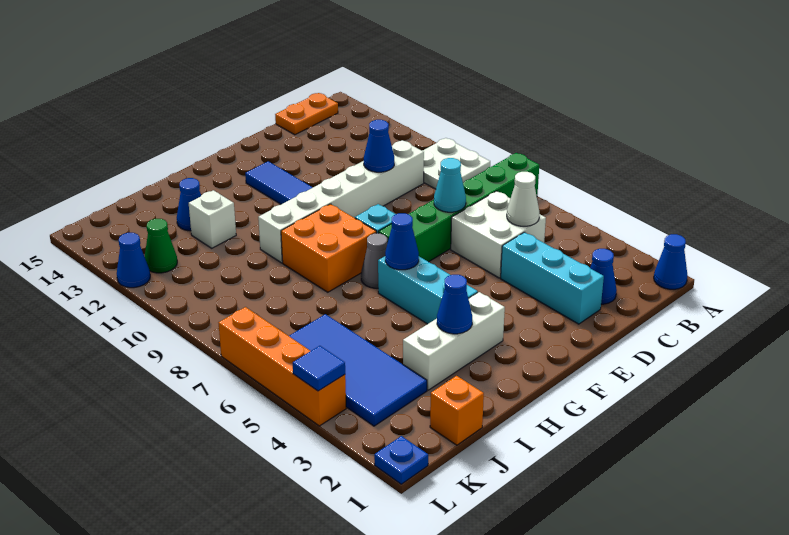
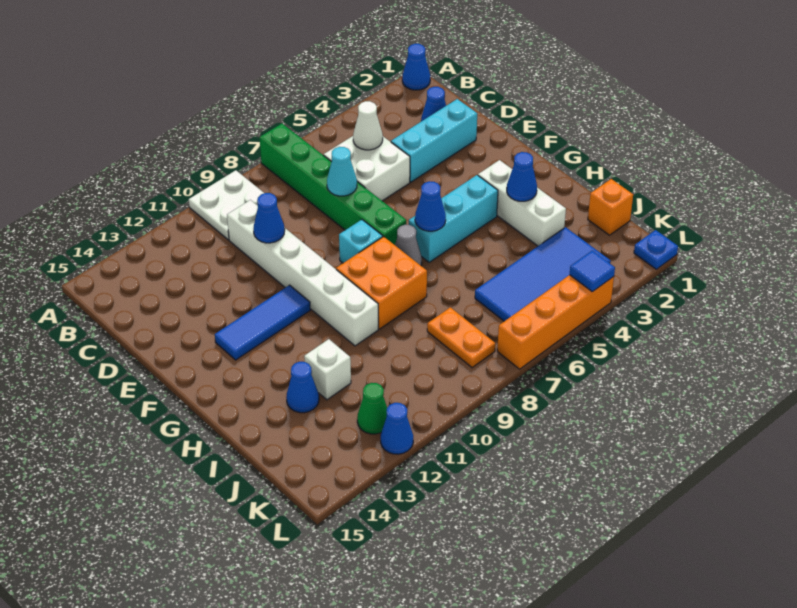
orange 1x2 plate [275,93,338,135] -> orange 1x2 plate moved to [427,307,495,368]

